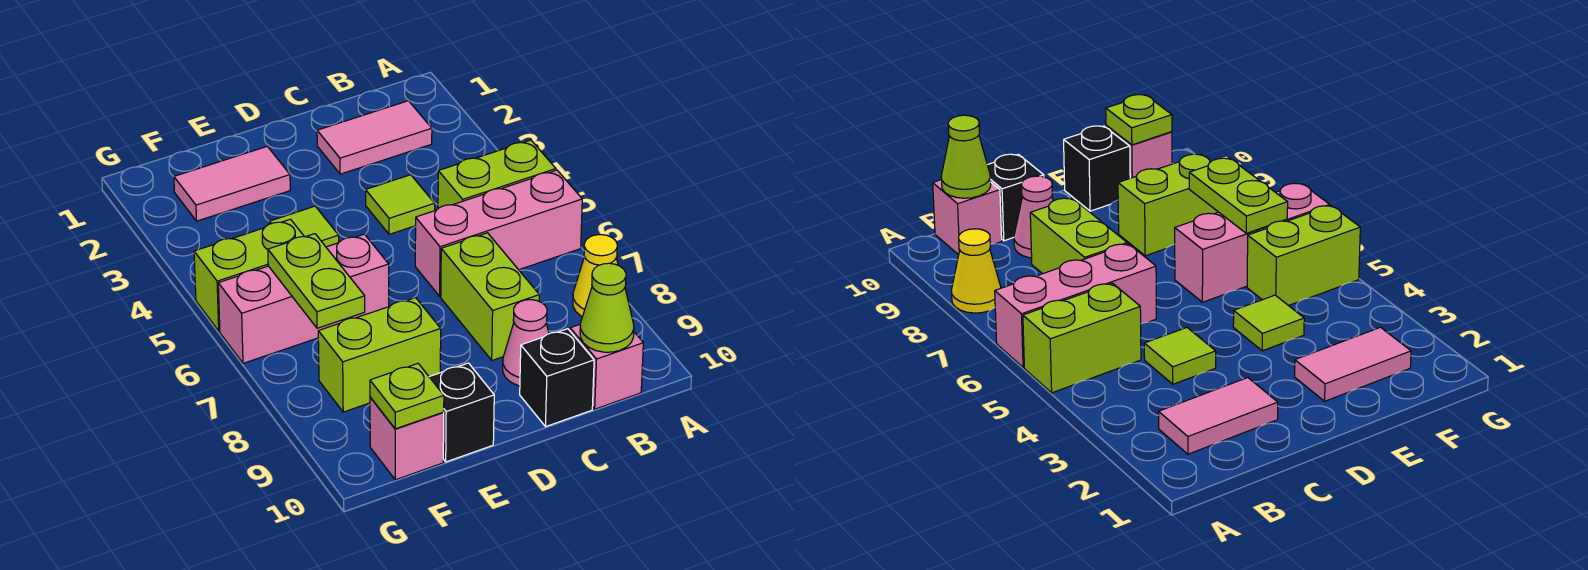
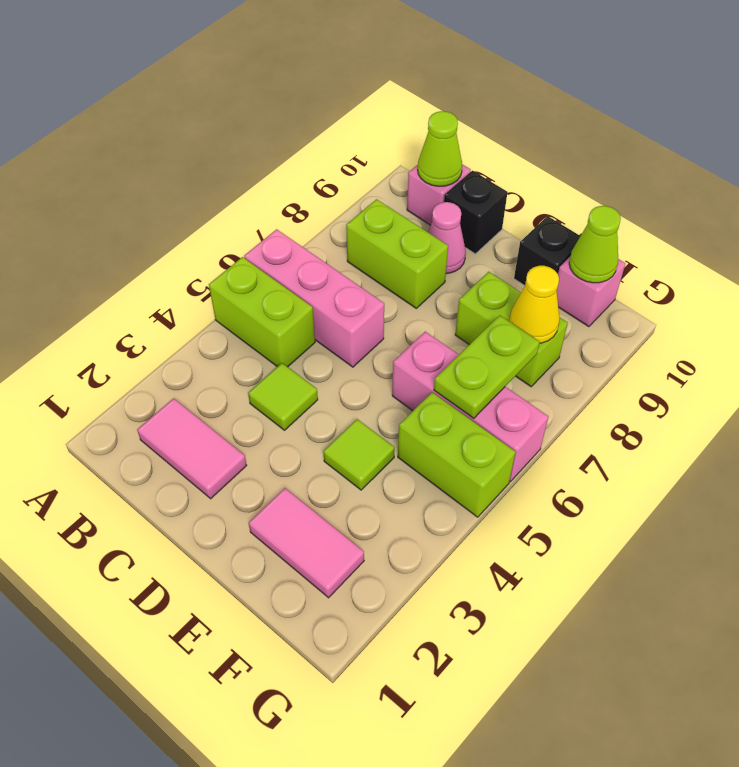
yellow 1x1 cone [573,235,618,317] -> yellow 1x1 cone moved to [509,266,560,343]
lime 1x2 brick [441,233,539,360] -> lime 1x2 brick turned to [346,199,448,308]
lime 1x1 plate [370,364,444,429] -> lime 1x1 cone [569,206,621,283]

